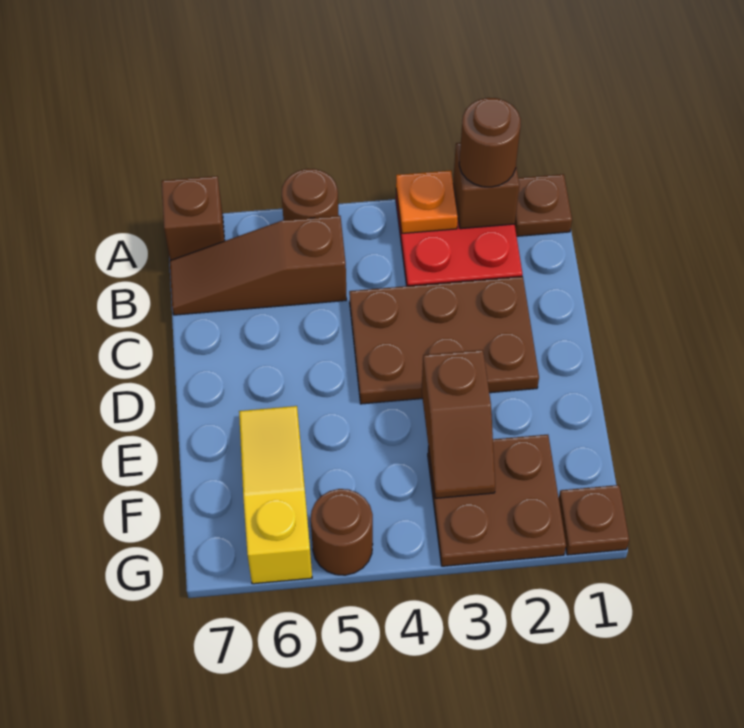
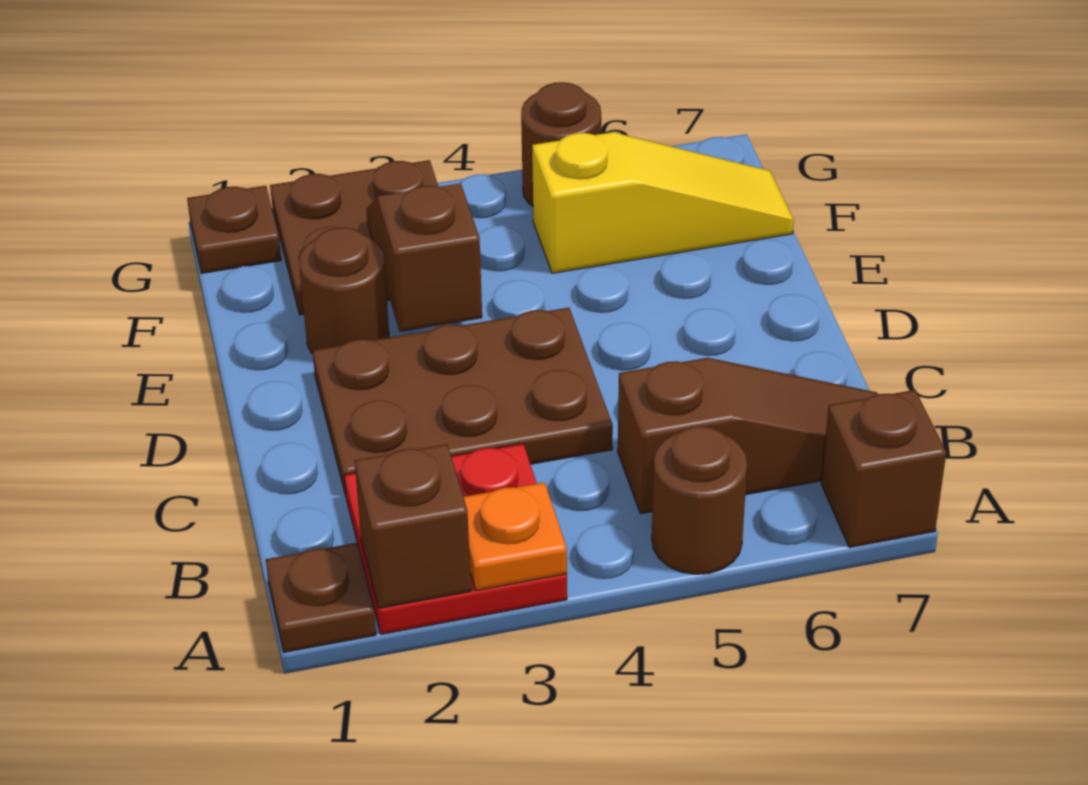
brown 1x1 round brick [459,98,521,187] -> brown 1x1 round brick moved to [299,227,389,354]
yellow 1x3 slope [239,406,312,584] -> yellow 1x3 slope turned to [532,132,794,273]

